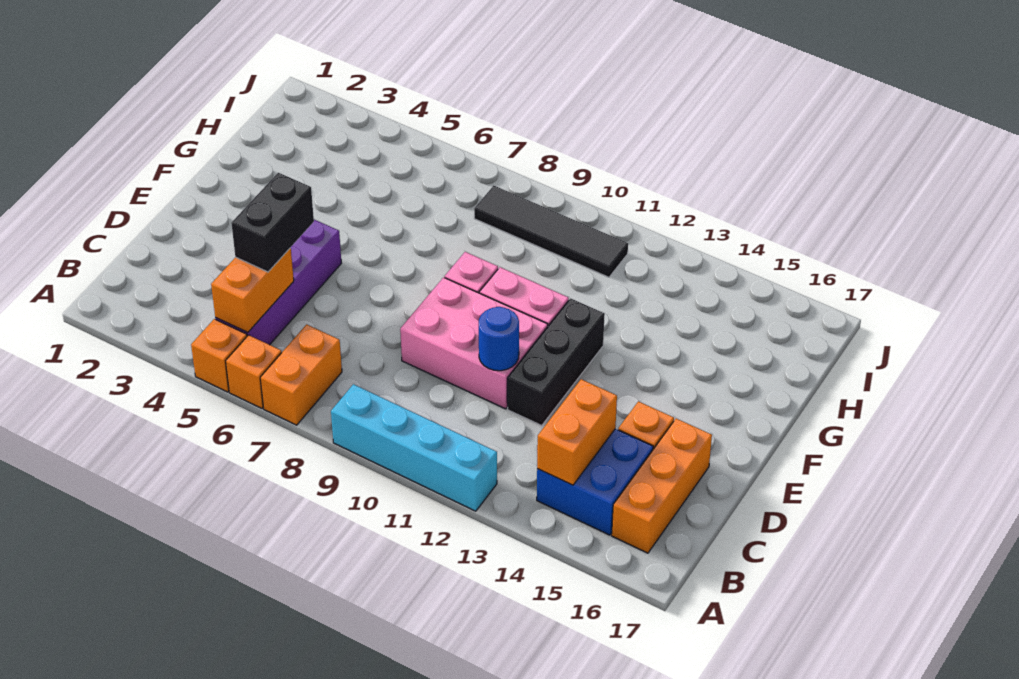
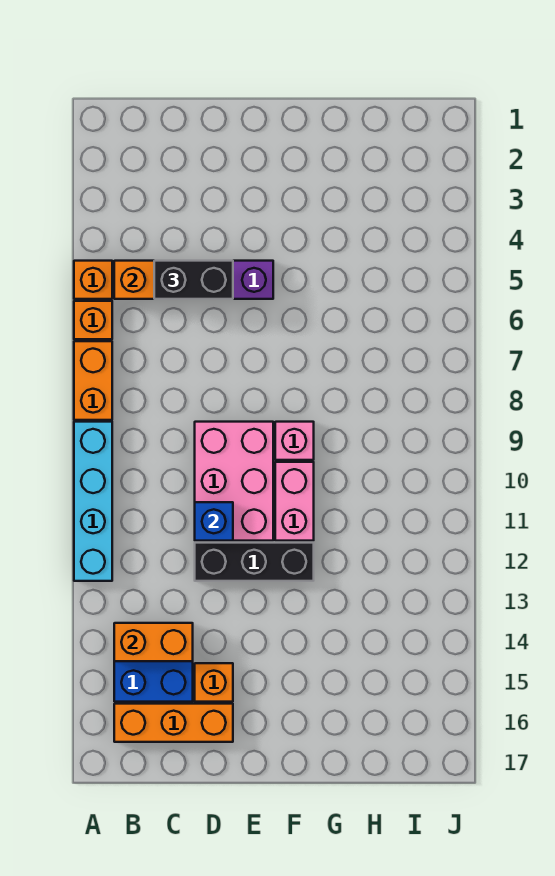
orange 1x2 brick [260,324,342,425] -> orange 1x2 brick turned to [74,341,112,420]
blue 1x1 round brick [479,307,519,371] -> blue 1x1 brick [195,502,233,541]
black 1x4 tile [474,186,628,277] -> none

